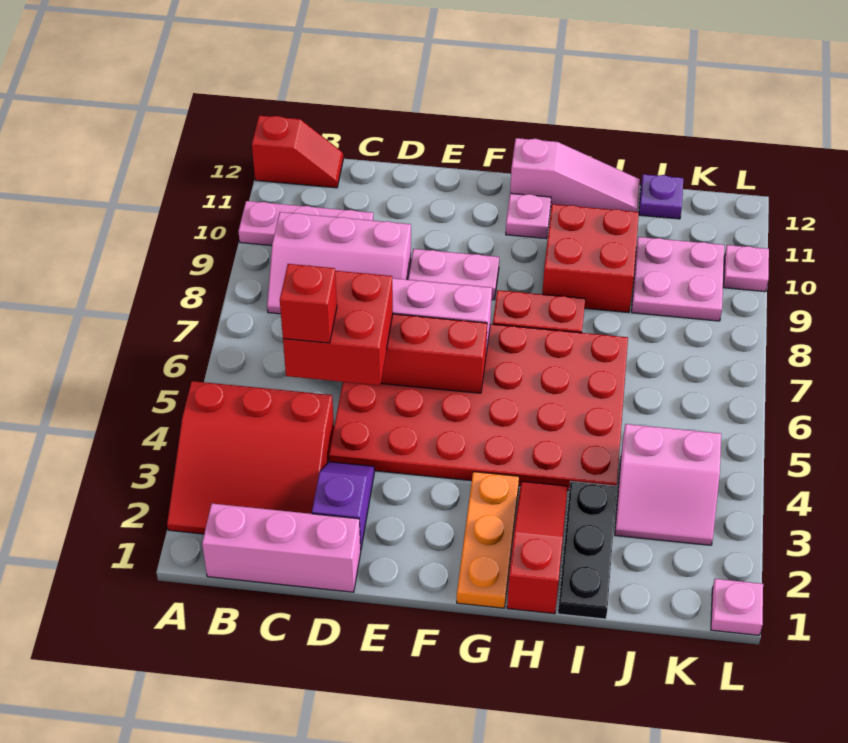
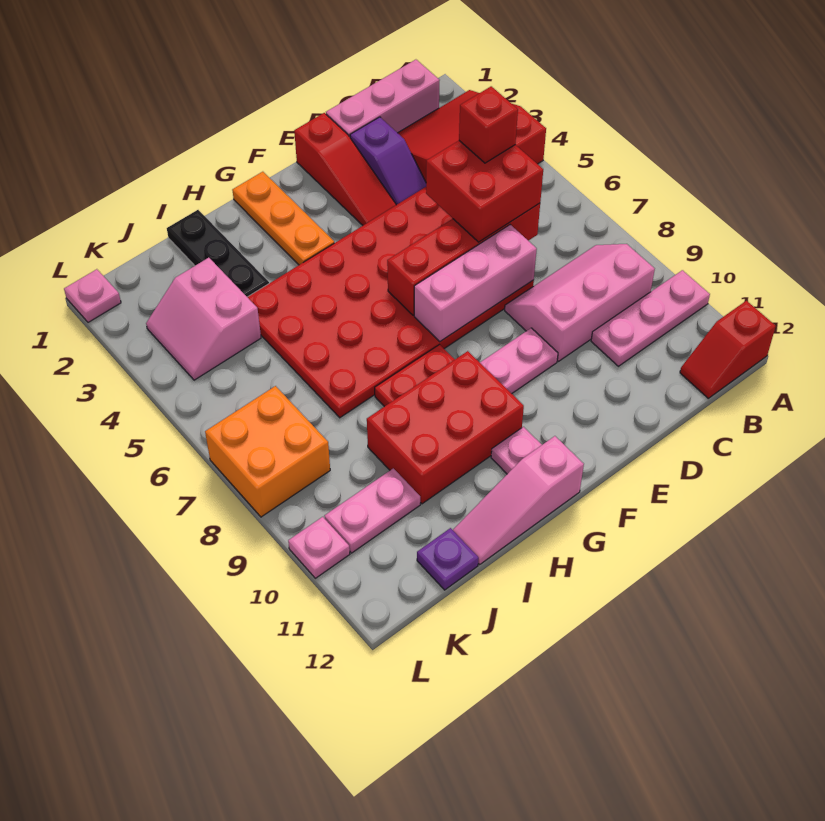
red 1x3 slope [507,481,567,614] -> red 1x3 slope moved to [294,113,396,225]
red 2x2 brick [542,204,639,313] -> red 2x3 brick [367,351,524,504]
pink 2x2 slope [615,424,721,545] -> pink 2x2 slope turned to [146,258,261,380]
pink 2x2 plate [632,237,724,321] -> pink 1x2 plate [325,468,420,553]
none -> orange 2x2 brick [205,386,330,517]

